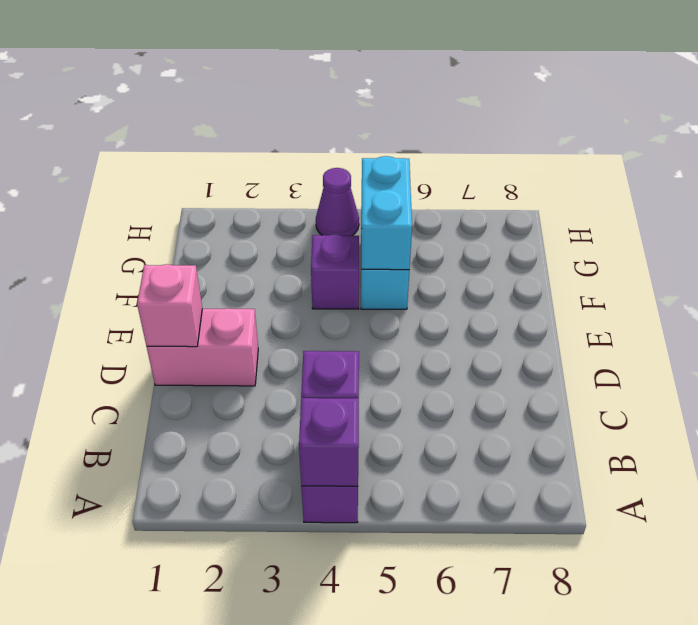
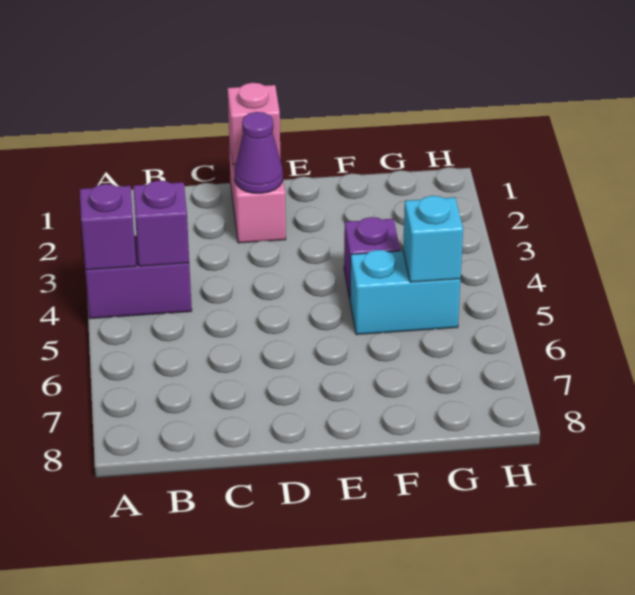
cyan 1x2 brick [361,156,412,270] -> cyan 1x1 brick [403,196,463,282]
purple 1x1 cone [316,168,359,236] -> purple 1x1 cone moved to [235,112,283,193]

